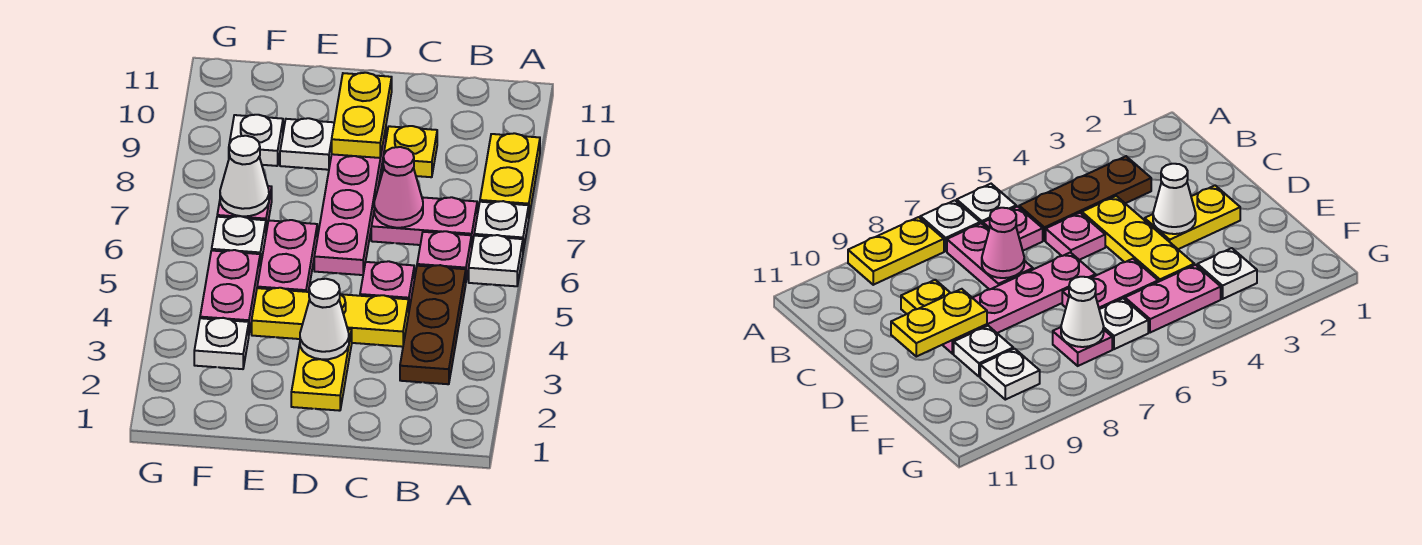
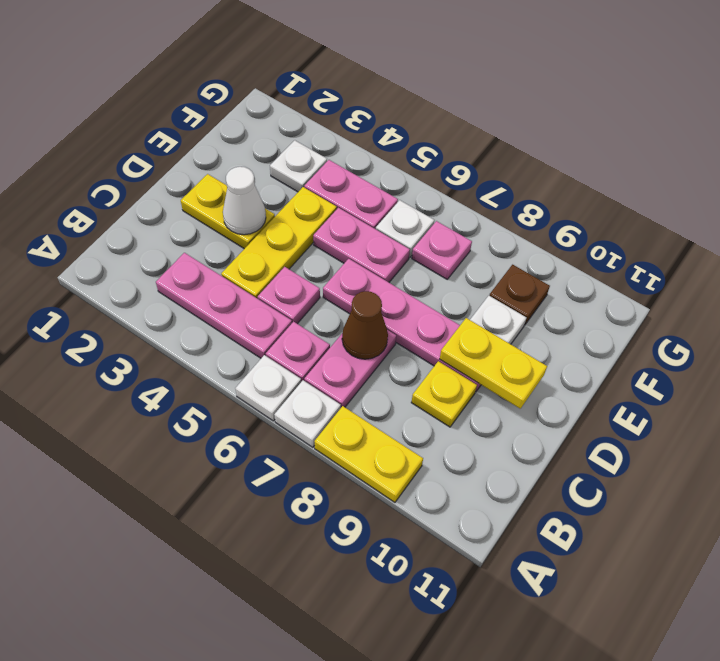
brown 1x3 plate [400,265,466,384] -> pink 1x3 plate [156,253,292,358]
pink 1x1 cone [374,147,423,228] -> brown 1x1 cone [342,291,388,359]
white 1x1 cone [220,136,269,216] -> none
white 1x1 plate [229,115,283,166] -> brown 1x1 plate [489,265,550,325]

